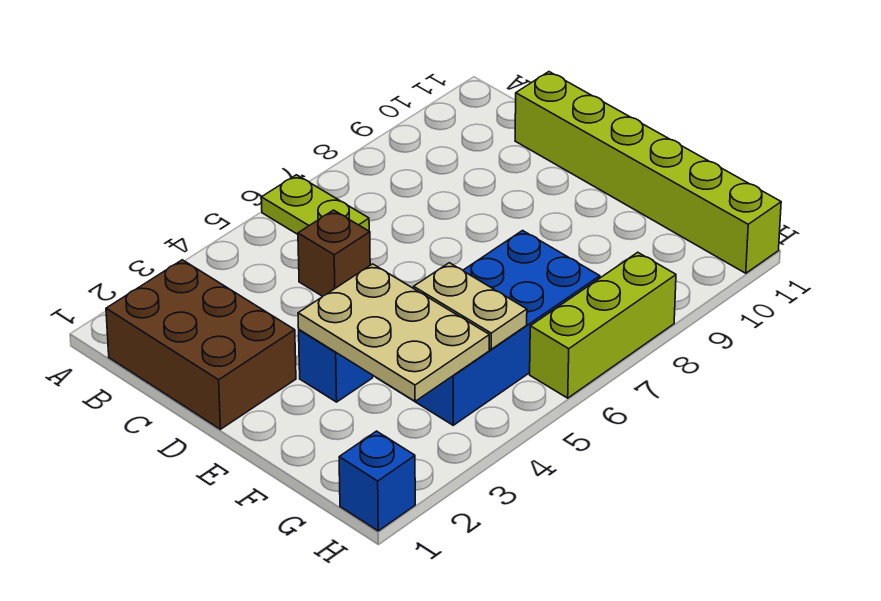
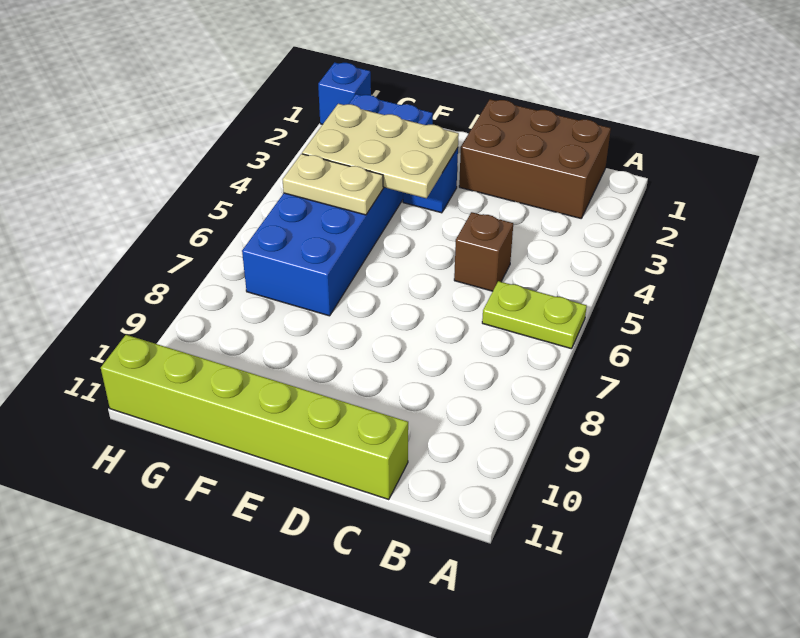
blue 2x4 brick [403,231,600,425] -> blue 2x6 brick [242,94,433,316]
lime 1x3 brick [530,252,676,398] -> none

